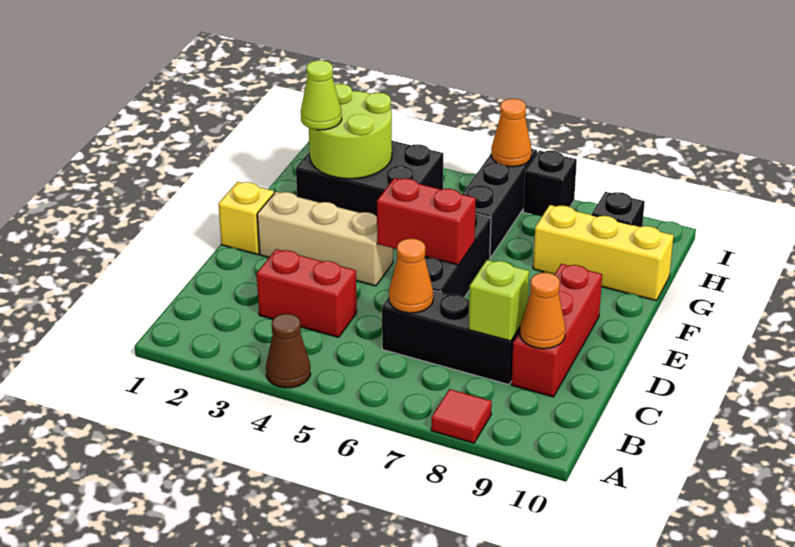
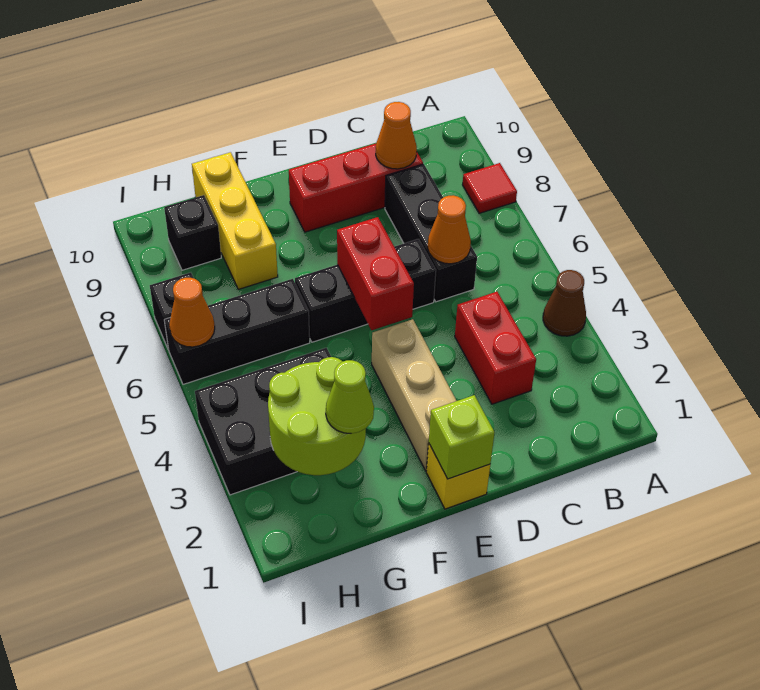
lime 1x1 brick [469,260,529,341] -> lime 1x1 brick moved to [429,395,495,479]
black 2x3 brick [296,141,443,216] -> black 2x3 brick turned to [195,348,331,495]

